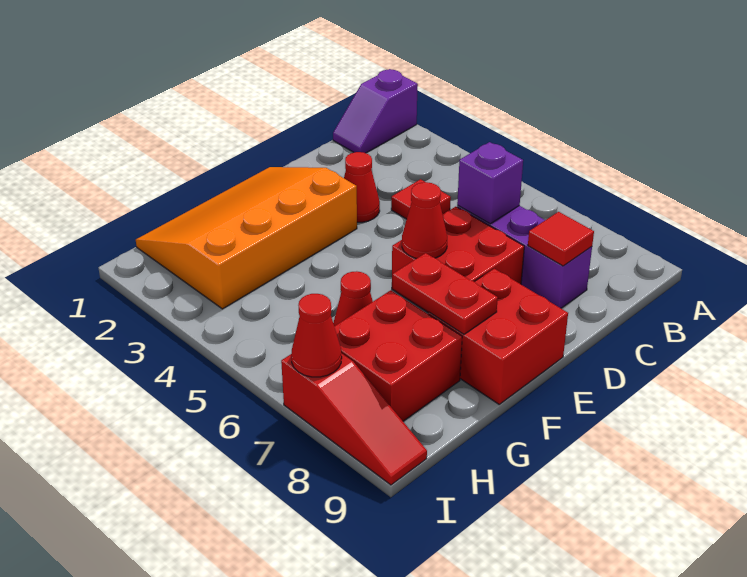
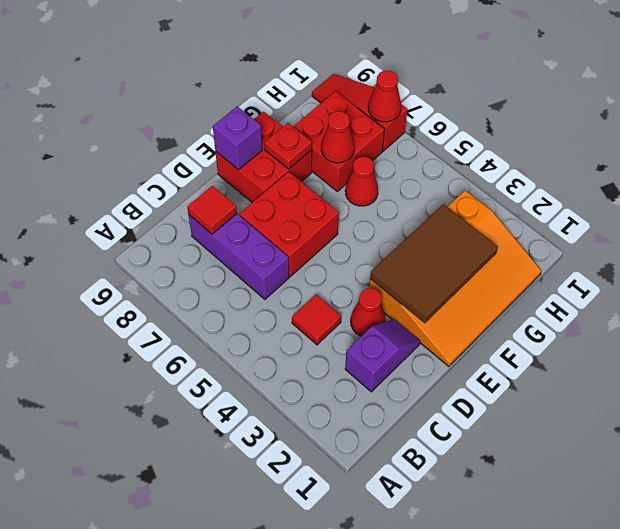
purple 1x2 slope [333,69,418,153] -> purple 1x2 slope moved to [345,319,420,392]
purple 1x1 brick [457,142,523,224] -> purple 1x1 brick moved to [213,106,262,170]
none -> brown 2x3 tile [370,204,498,323]
red 1x1 cone [402,182,447,258] -> red 1x1 cone moved to [321,111,354,163]
red 1x2 plate [392,253,498,334] -> red 1x1 plate [264,123,312,169]

